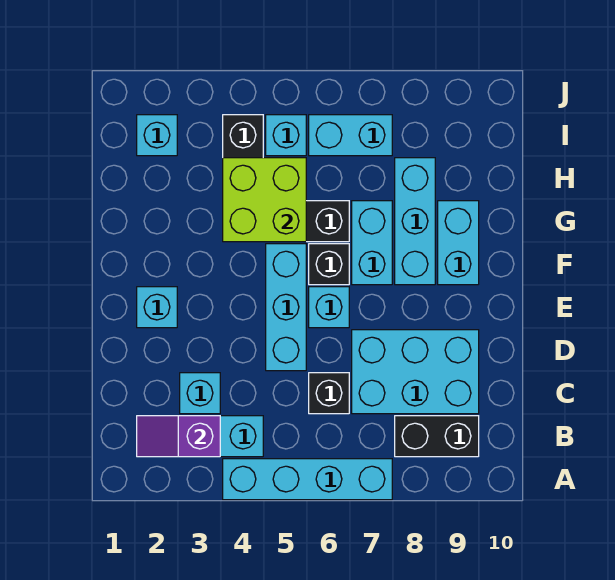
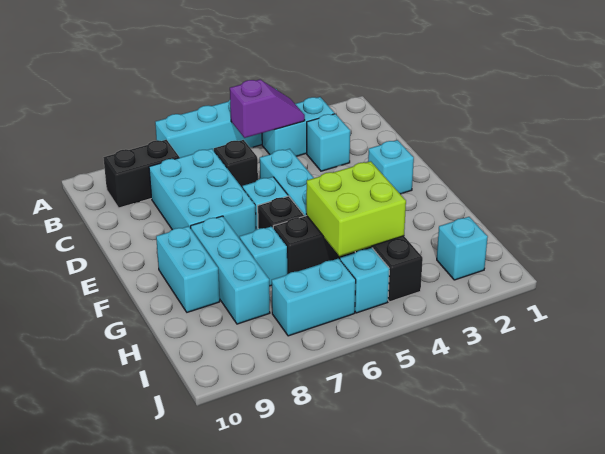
purple 1x2 slope [137,416,220,457] -> purple 1x2 slope moved to [230,80,305,138]
cyan 2x3 brick [352,330,479,414] -> cyan 2x3 brick turned to [149,149,256,239]
cyan 1x2 brick [352,201,392,285] -> cyan 1x1 brick [240,226,287,286]

